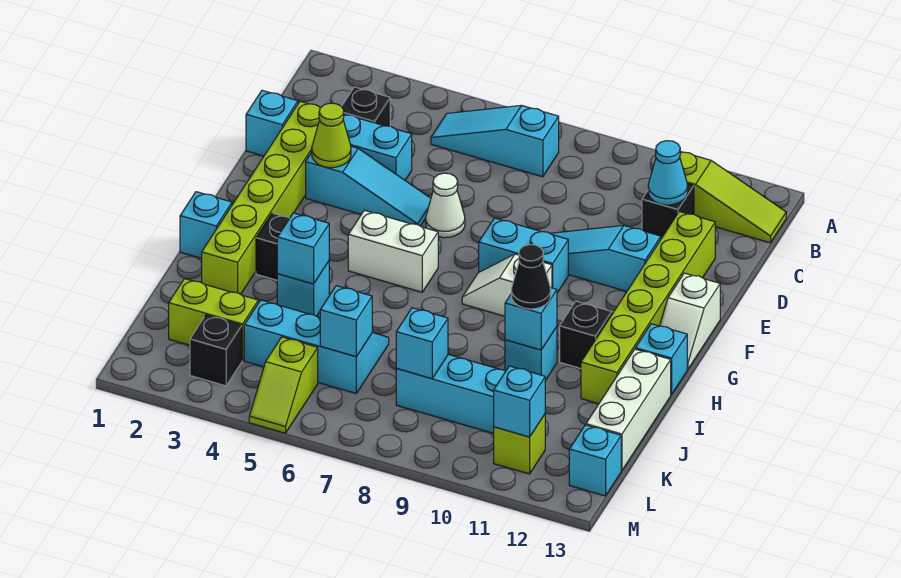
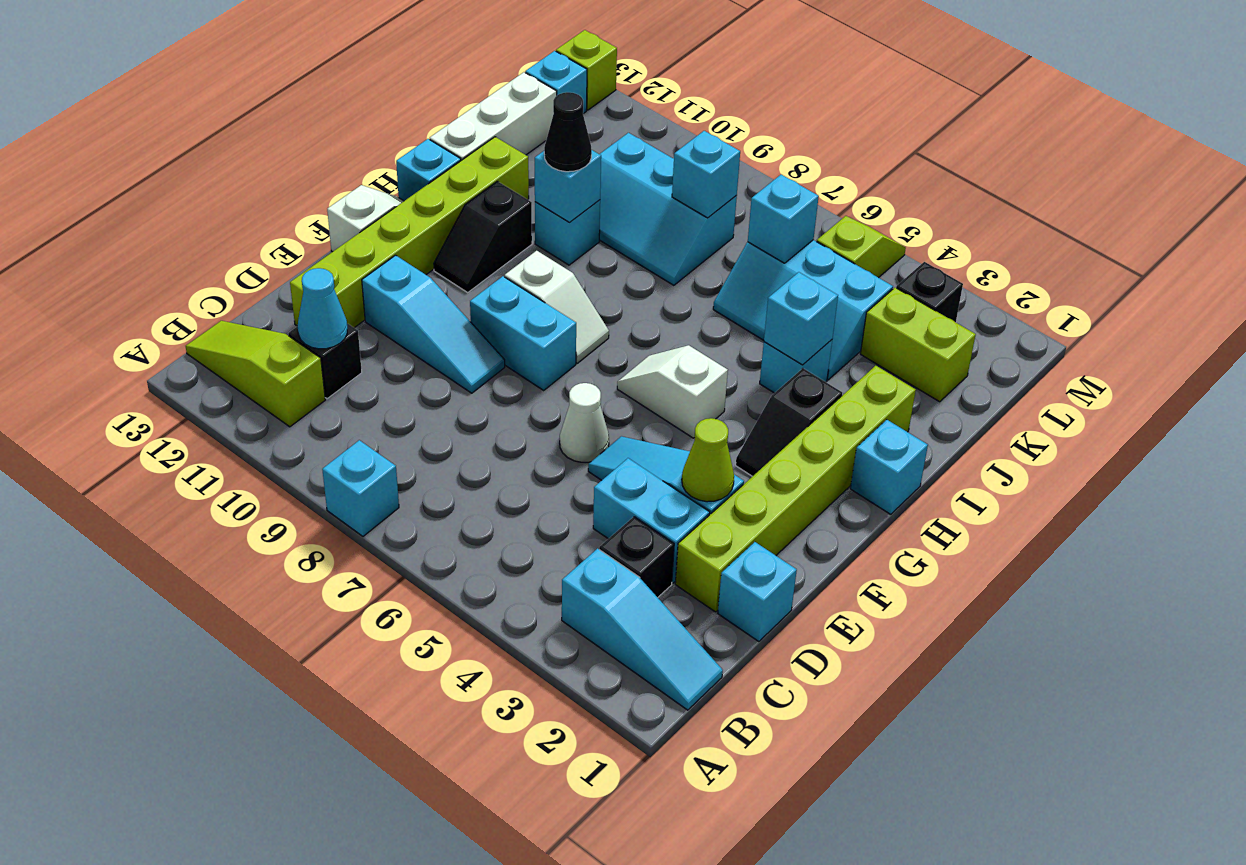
cyan 1x3 slope [431,105,559,177] -> cyan 1x3 slope moved to [562,549,723,710]
white 1x2 brick [348,210,438,292] -> white 1x2 slope [617,345,728,438]
lime 1x1 brick [494,415,545,474] -> lime 1x1 brick moved to [556,30,617,110]
cyan 1x1 brick [494,366,545,437] -> cyan 1x1 brick moved to [322,440,399,536]

